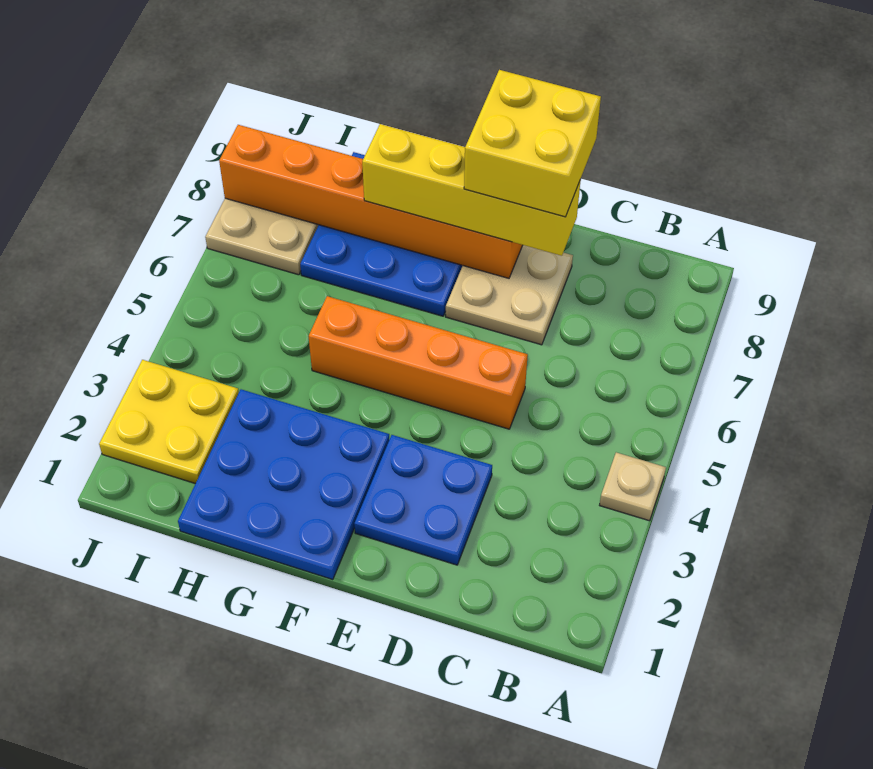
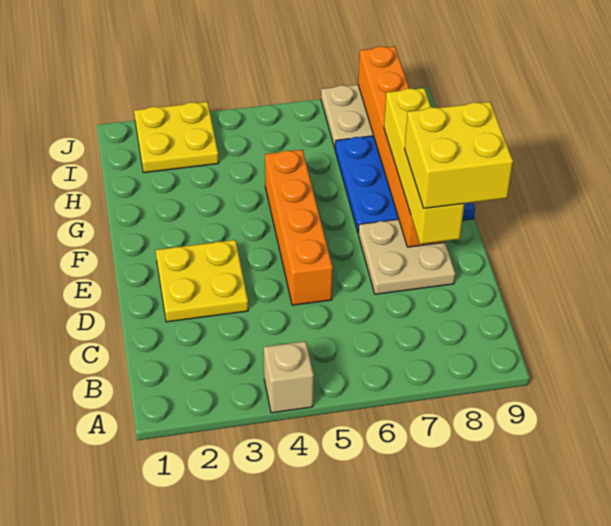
tan 1x1 plate [600,452,666,521] -> tan 1x1 brick [264,341,314,413]
blue 2x2 plate [354,435,492,565] -> yellow 2x2 plate [156,240,248,322]
blue 3x3 plate [178,389,389,580] -> none

